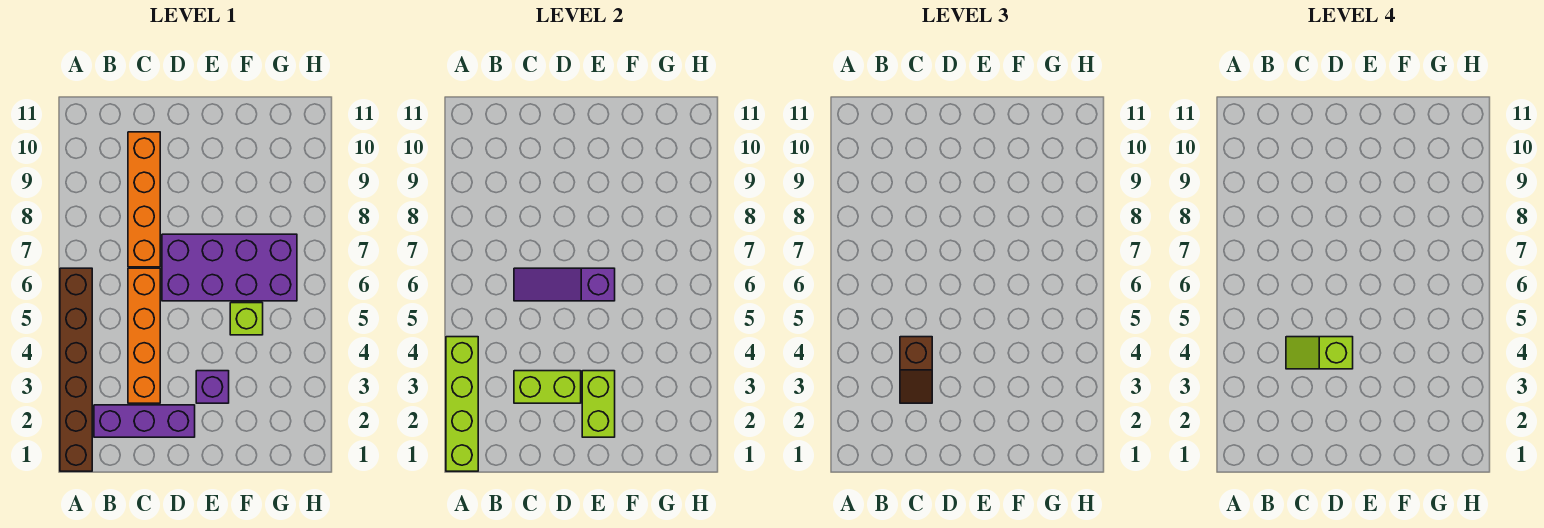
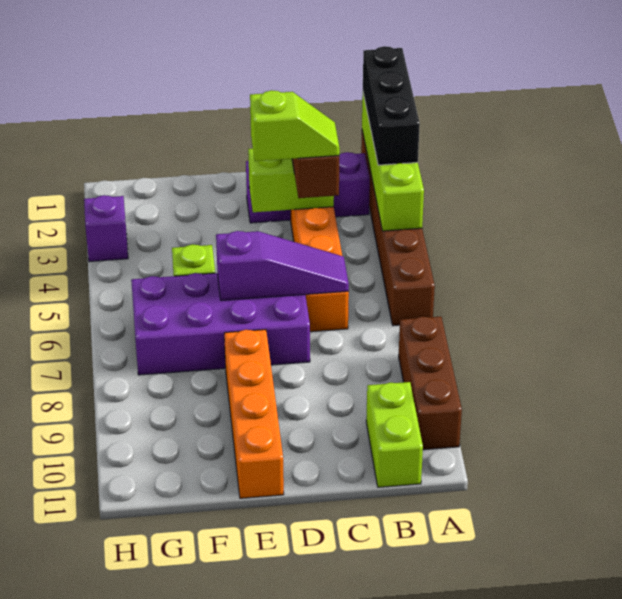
none -> black 1x3 brick [363,46,420,165]
none -> brown 1x3 brick [399,317,462,450]
orange 1x4 brick [128,132,160,267] -> orange 1x4 brick moved to [224,329,284,498]
lime 1x2 brick [582,371,615,437] -> lime 1x2 brick moved to [366,382,423,487]
purple 1x1 brick [196,371,229,403] -> purple 1x1 brick moved to [84,195,128,262]

